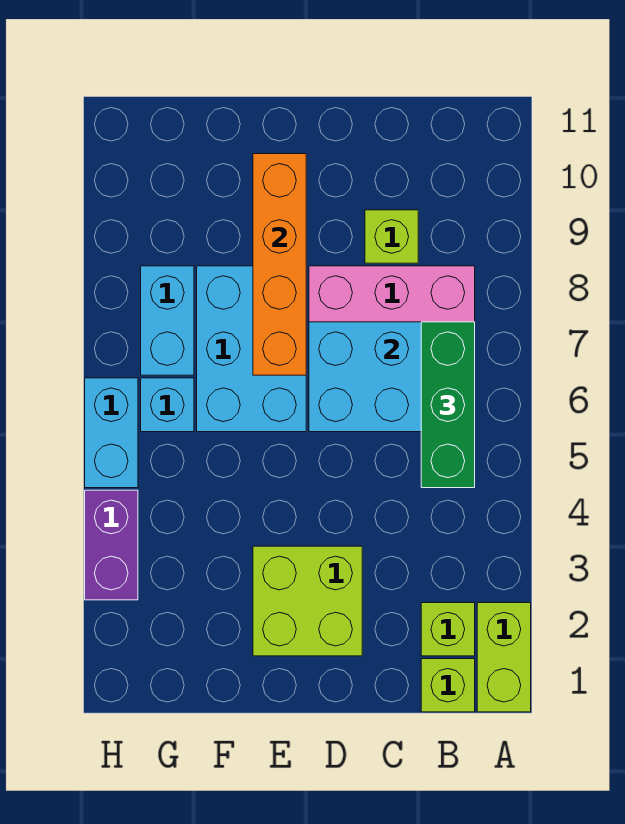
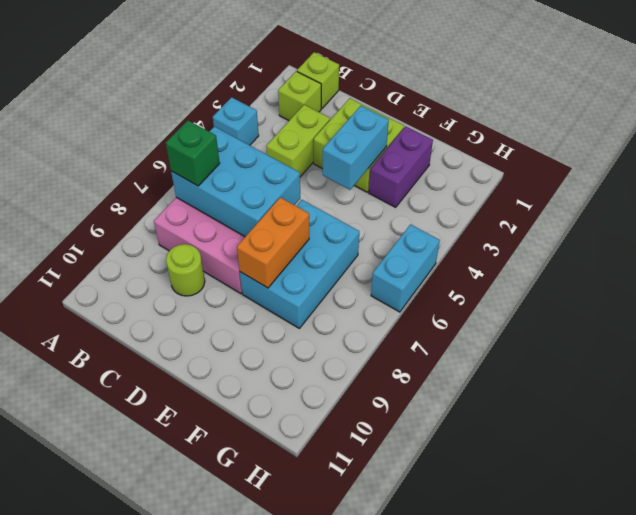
lime 1x2 brick [477,603,531,712] -> lime 1x2 brick moved to [266,105,330,177]
green 1x3 brick [421,322,475,488] -> green 1x1 brick [166,120,220,186]
lime 1x1 brick [365,210,418,263] -> lime 1x1 round brick [166,244,205,296]
orange 1x4 brick [253,154,306,375] -> orange 1x2 brick [237,197,309,288]
cyan 1x1 brick [141,378,194,432] -> cyan 1x1 brick moved to [213,97,259,145]
cyan 1x2 brick [141,266,194,375] -> cyan 1x2 brick moved to [323,106,389,190]
purple 1x2 brick [85,490,138,600] -> purple 1x2 brick moved to [369,126,433,207]

